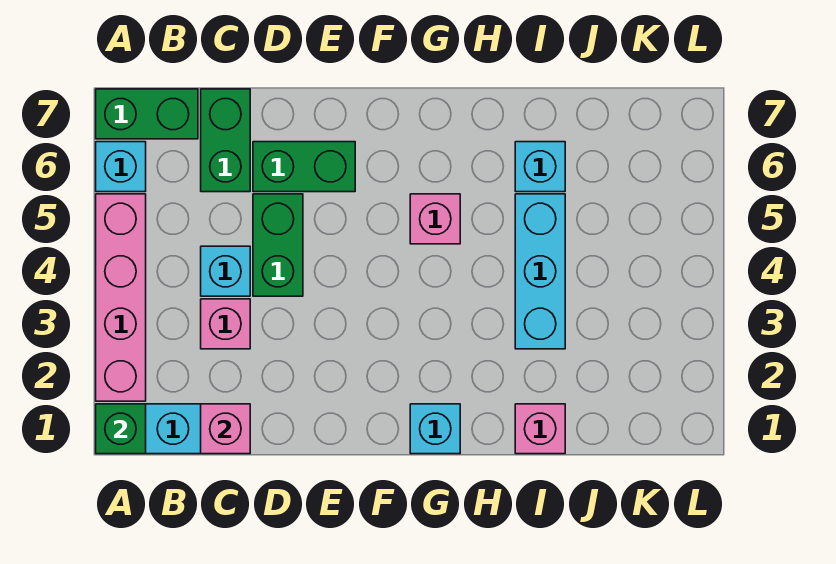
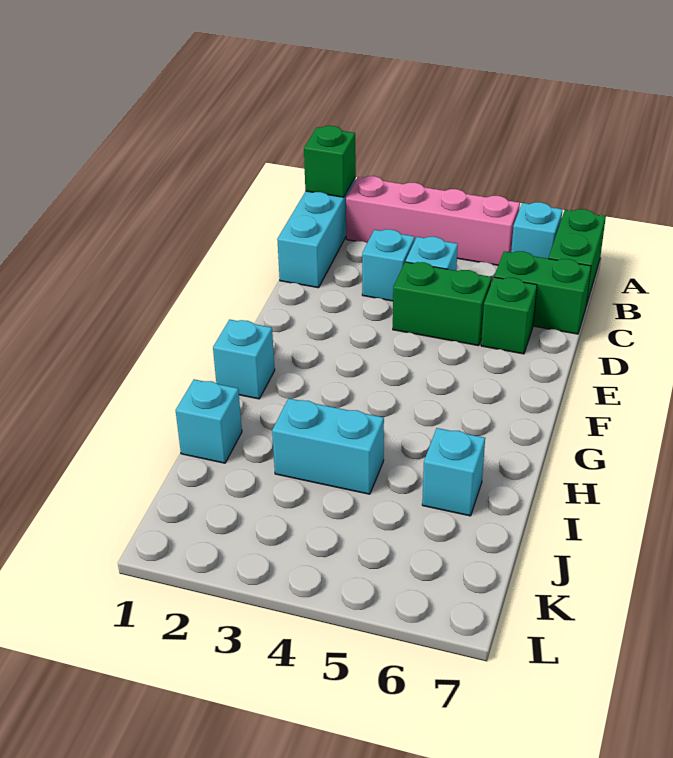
pink 1x1 brick [201,404,250,454] -> none
pink 1x1 brick [201,299,250,349] -> cyan 1x1 brick [362,229,415,301]
green 1x2 brick [253,142,355,192] -> green 1x1 brick [481,277,537,354]
pink 1x1 brick [410,194,460,244] -> none
pink 1x1 brick [515,404,565,454] -> cyan 1x1 brick [176,379,242,463]
cyan 1x3 brick [515,194,565,349] -> cyan 1x2 brick [272,398,384,494]

